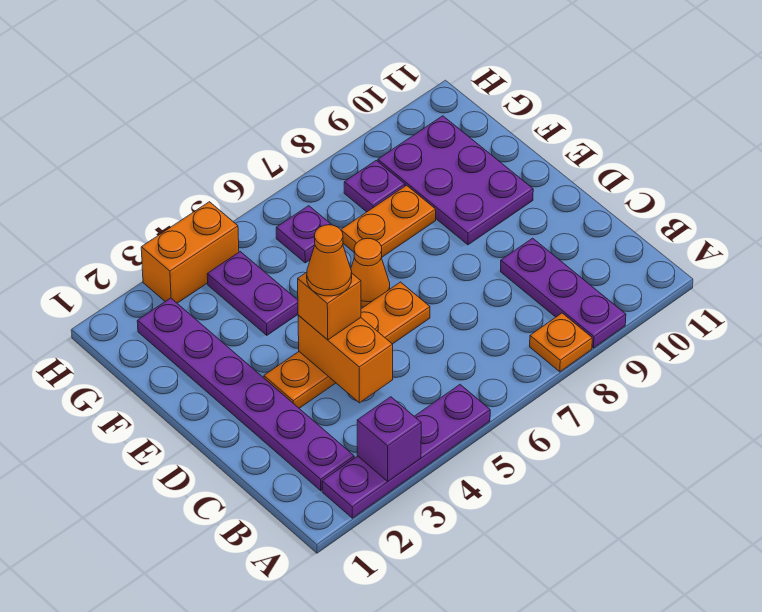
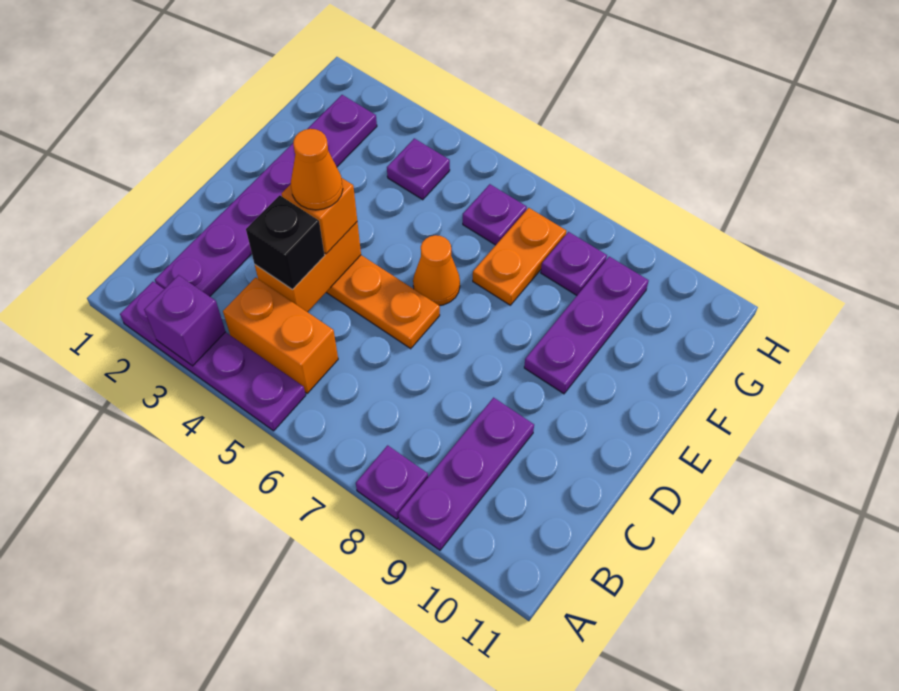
orange 1x1 plate [530,313,592,372] -> purple 1x1 plate [356,445,428,519]
none -> black 1x1 brick [246,195,325,290]
purple 2x3 plate [378,116,533,245] -> purple 1x3 plate [524,257,649,394]
purple 1x2 plate [207,252,298,335] -> purple 1x1 plate [387,138,450,200]
orange 1x2 plate [341,185,436,257] -> orange 1x2 plate turned to [473,208,566,305]
orange 1x2 brick [141,202,239,303] -> orange 1x2 brick moved to [223,277,338,394]

